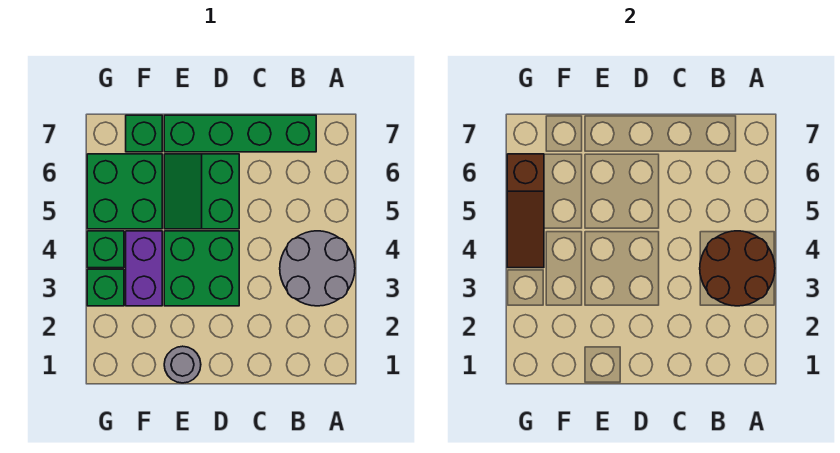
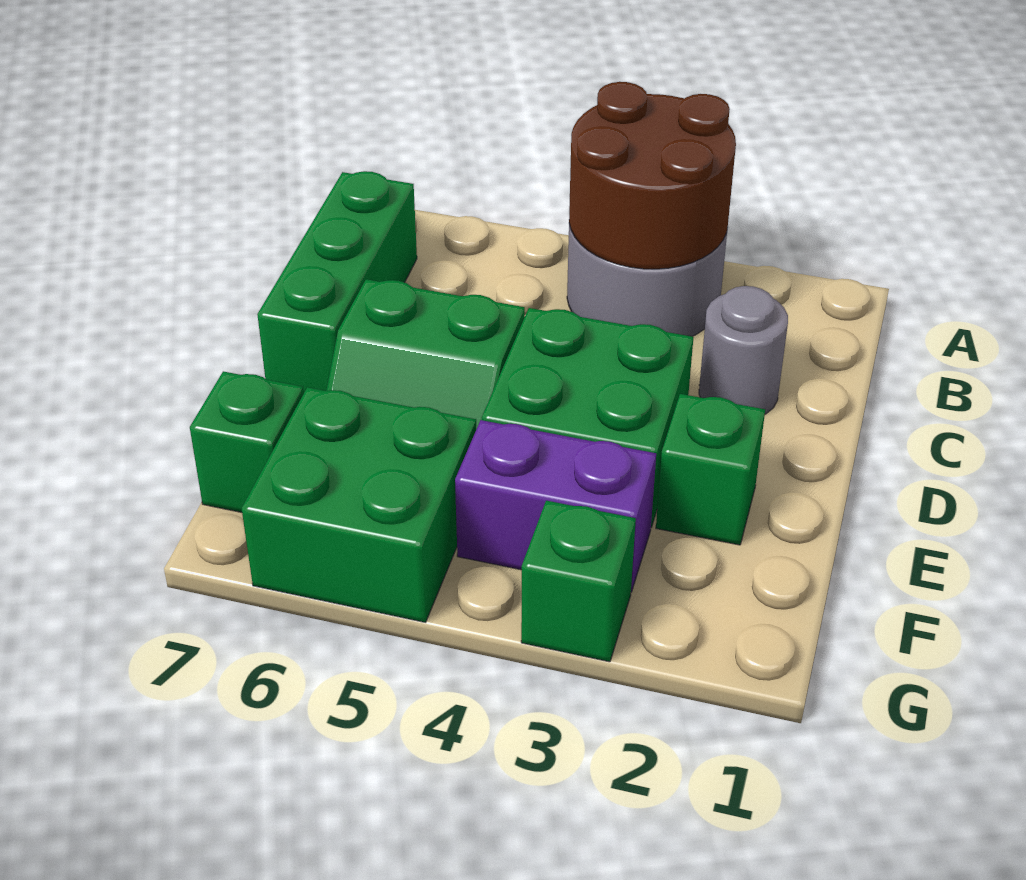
green 1x4 brick [164,115,316,152] -> green 1x3 brick [257,171,417,392]
grey 1x1 round brick [164,346,201,383] -> grey 1x1 round brick moved to [699,286,788,414]
green 1x1 brick [87,231,124,268] -> green 1x1 brick moved to [656,394,765,545]
brown 1x3 slope [507,154,544,268] -> none

